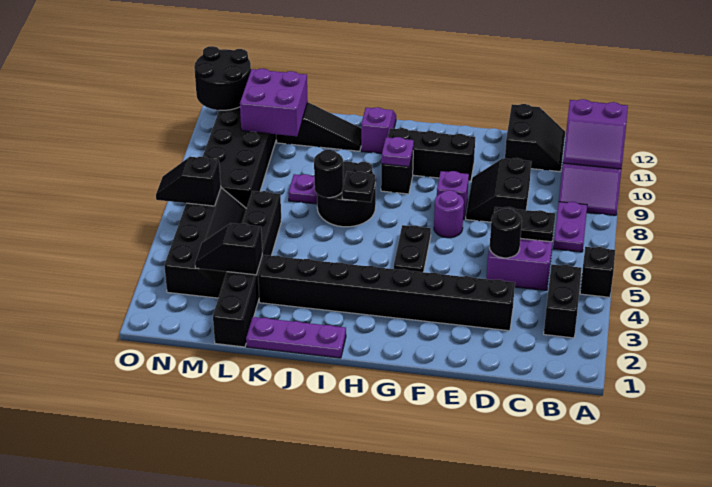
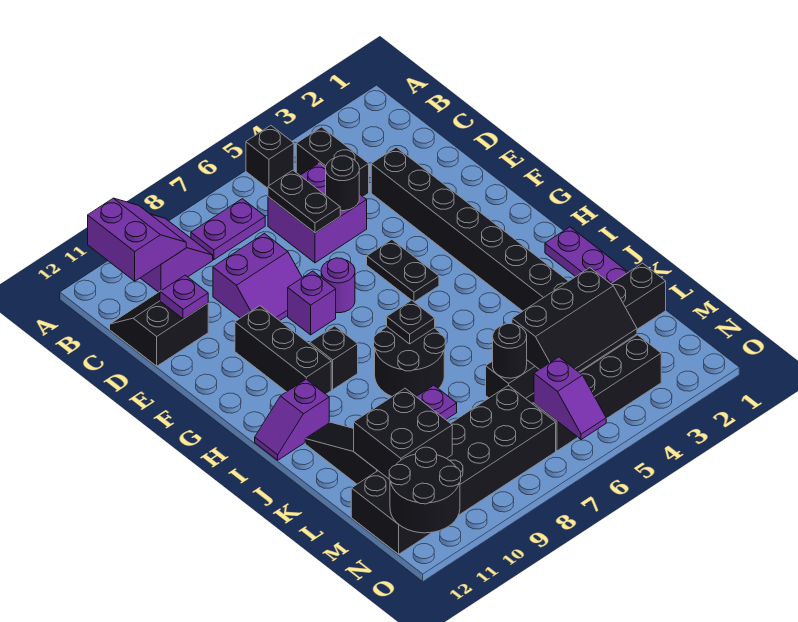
black 1x2 brick [544,264,582,338] -> black 1x2 brick turned to [296,127,369,197]
black 2x2 slope [466,158,532,222] -> purple 2x2 slope [213,234,302,321]
black 1x2 plate [394,225,431,272] -> black 1x2 plate turned to [367,240,439,302]
purple 1x1 plate [381,137,414,167] -> purple 1x1 plate moved to [160,275,208,319]
black 1x1 round brick [314,150,343,198] -> black 1x1 round brick moved to [493,324,527,378]
black 1x2 slope [195,223,262,275] -> black 2x3 slope [512,268,637,372]
purple 2x2 brick [240,69,308,136] -> black 2x2 brick [354,388,452,479]
black 1x2 slope [156,157,221,206] -> purple 1x2 slope [534,357,606,440]

